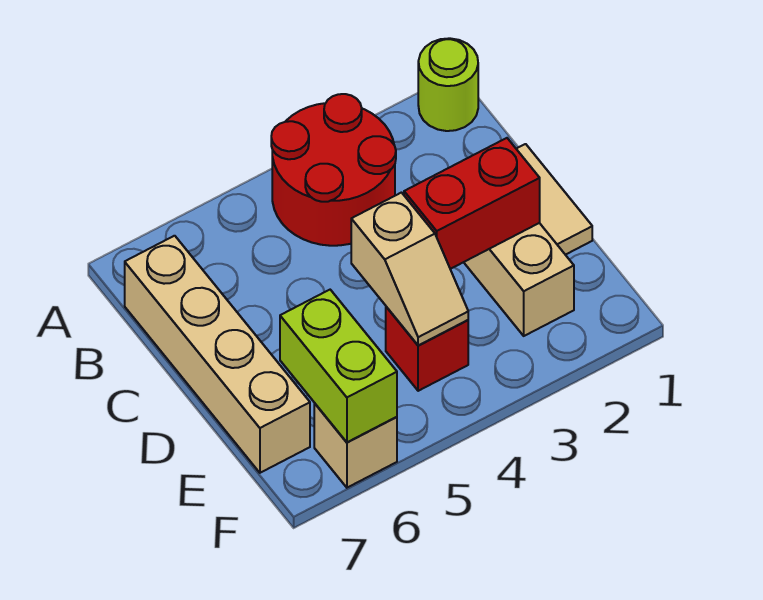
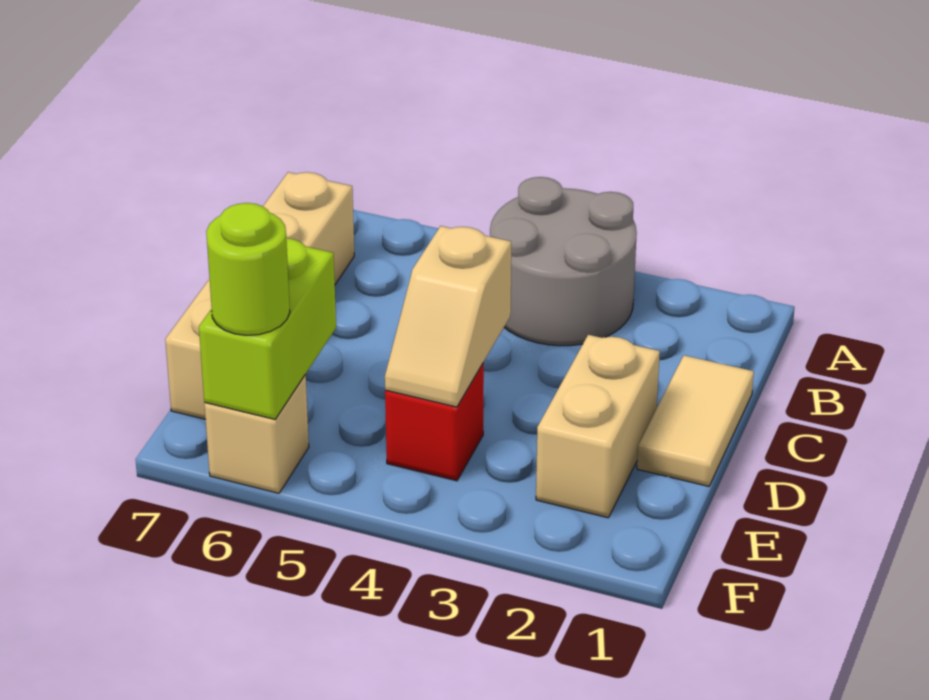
lime 1x1 round brick [418,38,478,131] -> lime 1x1 round brick moved to [206,203,290,335]
red 2x2 round brick [271,94,396,246] -> grey 2x2 round brick [490,177,637,346]
red 1x2 brick [404,138,540,269] -> none

